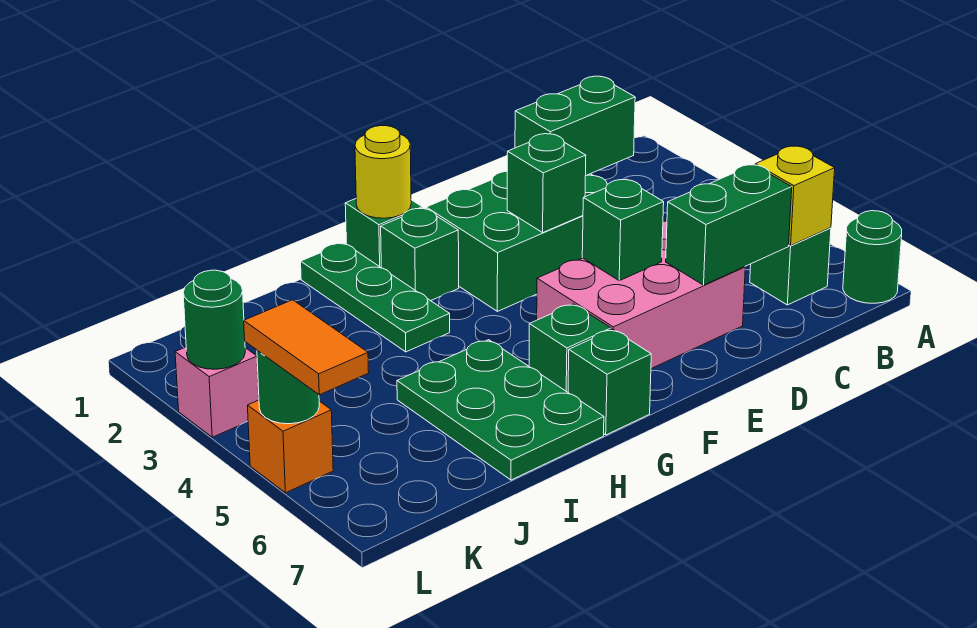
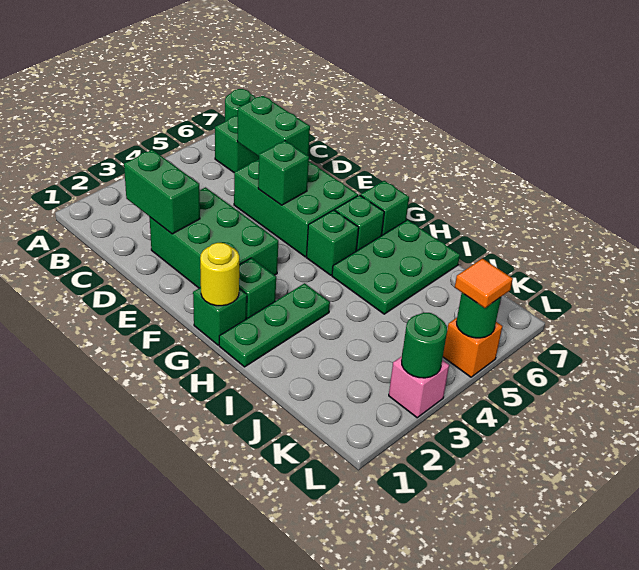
yellow 1x1 brick [755,146,835,246] -> none
pink 2x3 brick [537,221,745,369] -> green 2x3 brick [234,159,358,257]
green 1x1 brick [507,134,586,232] -> green 1x1 brick moved to [306,210,359,275]
orange 1x2 tile [244,300,369,395] -> orange 1x1 tile [455,259,513,308]

